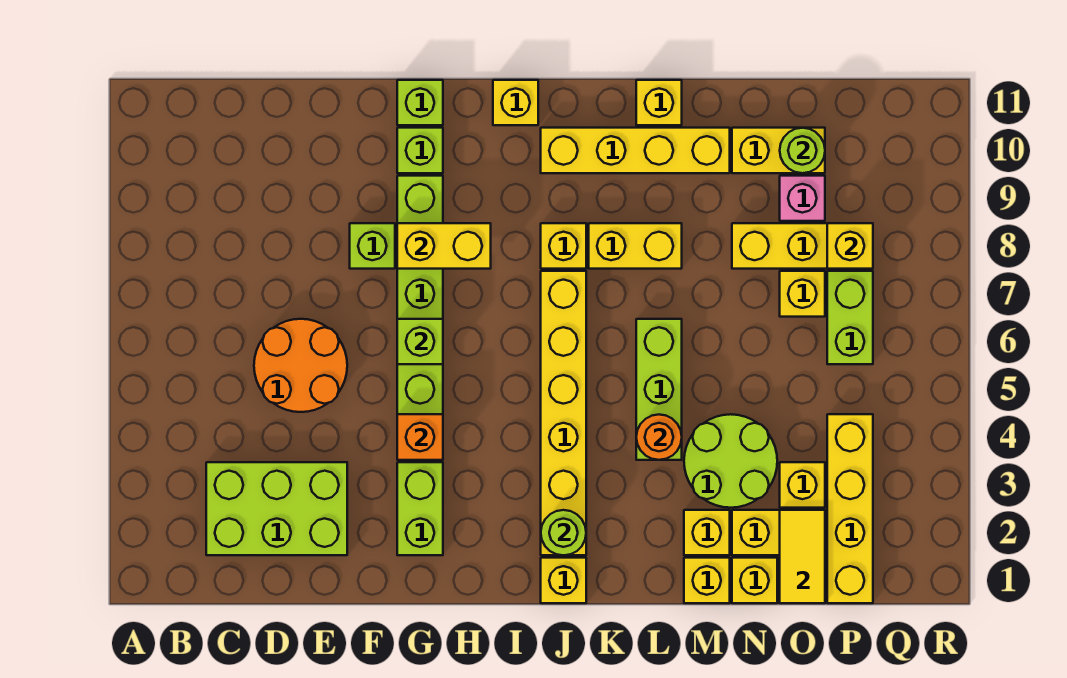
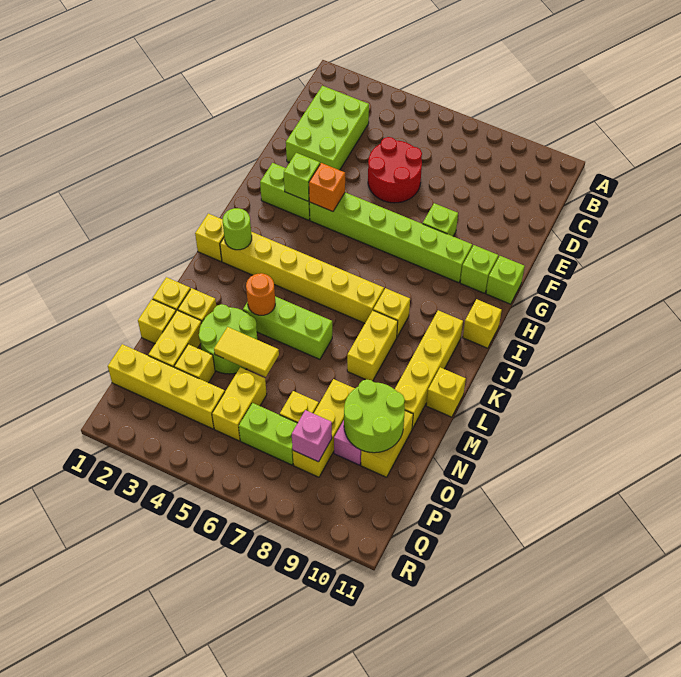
orange 2x2 round brick [254,319,347,412] -> red 2x2 round brick [368,137,422,203]
lime 1x1 brick [397,319,443,364] -> lime 1x1 brick moved to [284,153,320,201]
yellow 1x2 brick [397,223,491,269] -> yellow 1x2 brick moved to [212,367,267,441]
yellow 1x2 tile [780,510,825,603] -> yellow 1x2 tile moved to [214,327,279,377]
lime 1x1 round brick [780,128,825,173] -> lime 2x2 round brick [344,380,405,453]
yellow 1x1 brick [827,223,873,269] -> pink 1x1 brick [292,410,332,462]

